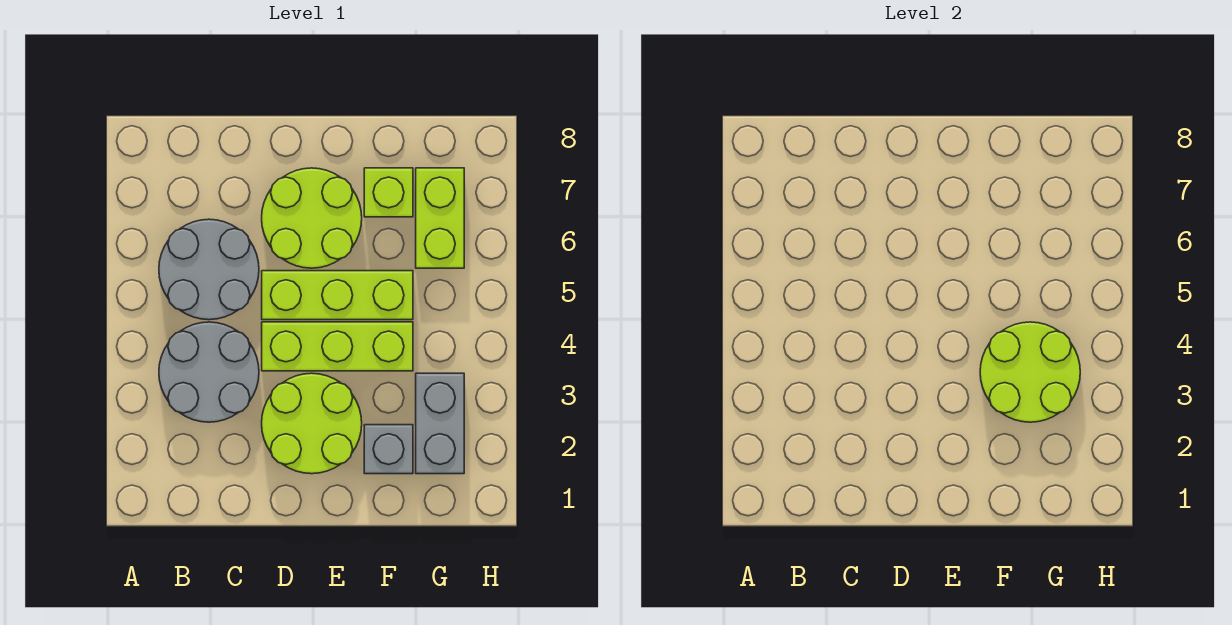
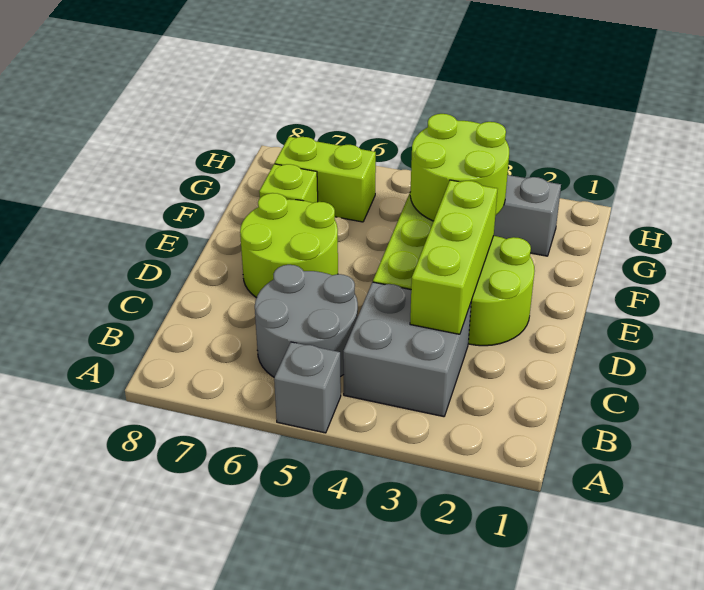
grey 2x2 round brick [159,322,259,422] -> grey 2x2 brick [343,282,471,417]
lime 1x3 brick [262,271,413,320] -> lime 1x3 brick moved to [410,180,497,334]
grey 1x1 brick [364,425,413,474] -> grey 1x1 brick moved to [274,342,341,433]

